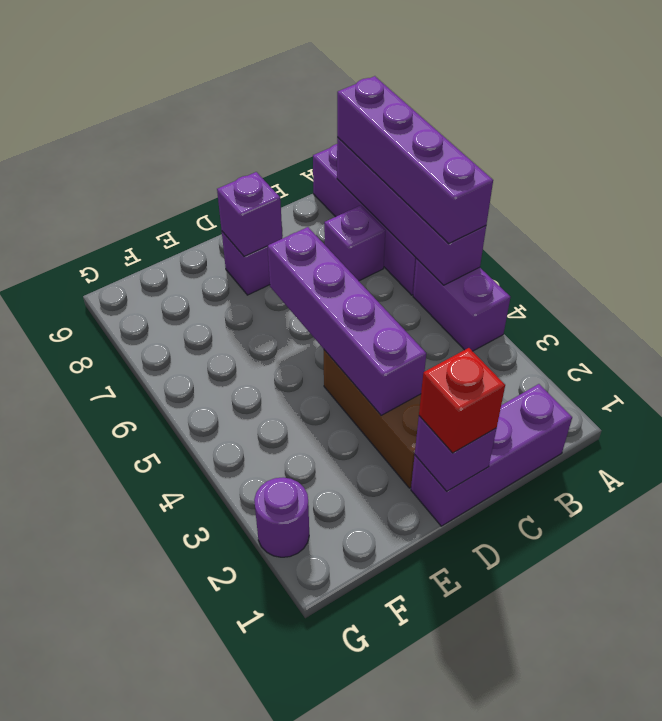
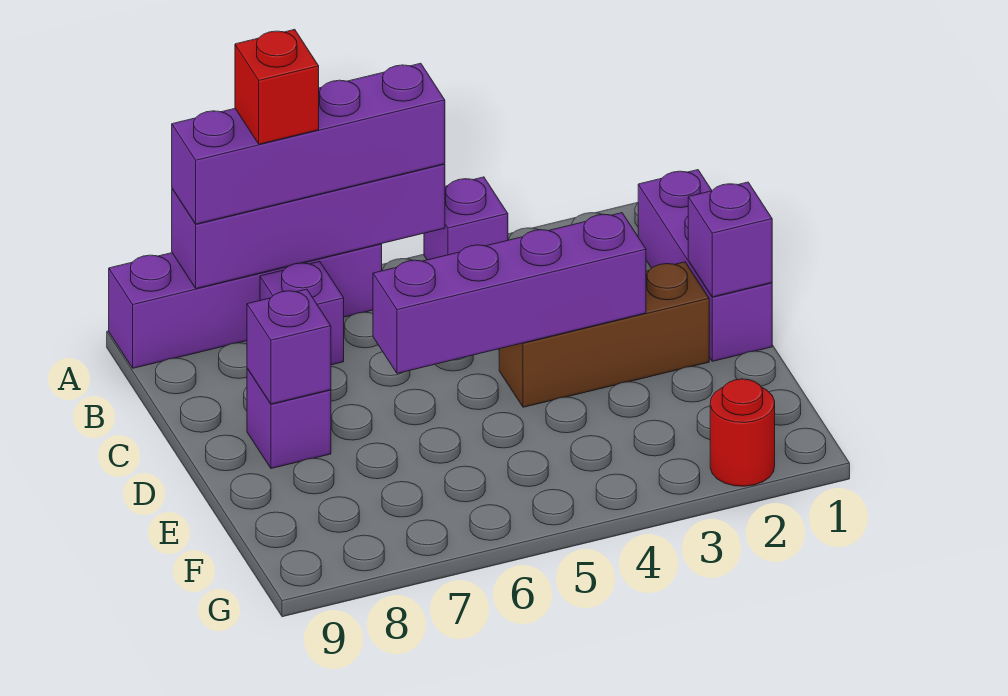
purple 1x2 brick [413,259,510,351] -> purple 1x1 brick [424,177,508,260]
red 1x1 brick [419,348,505,453] -> red 1x1 brick moved to [235,29,319,144]
purple 1x1 round brick [254,477,309,557] -> red 1x1 round brick [710,379,775,486]

